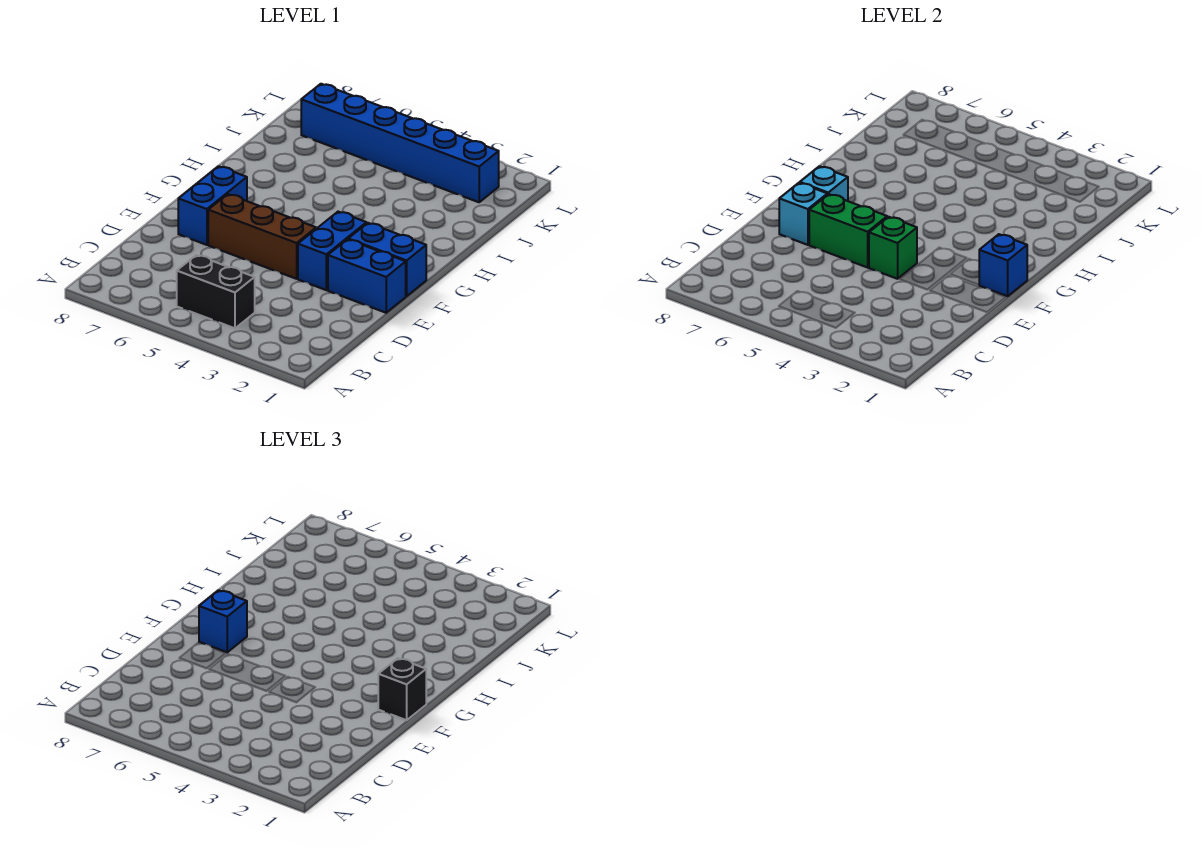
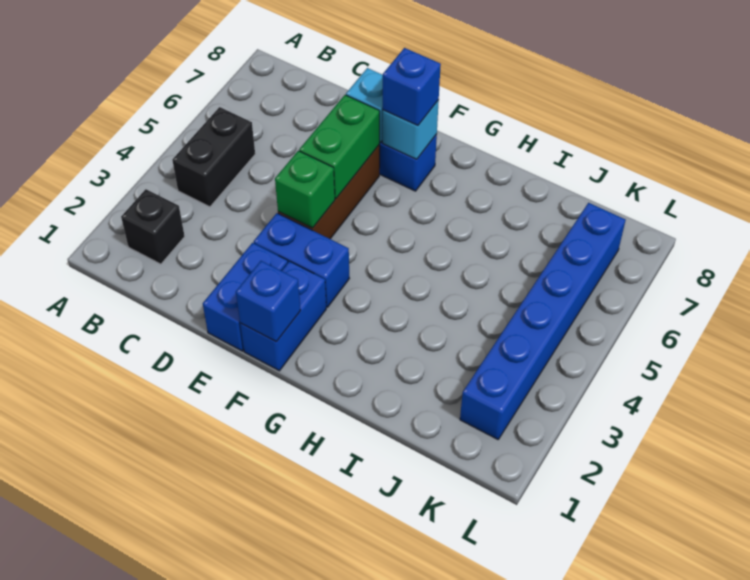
black 1x1 brick [378,658,426,720] -> black 1x1 brick moved to [121,189,185,264]

